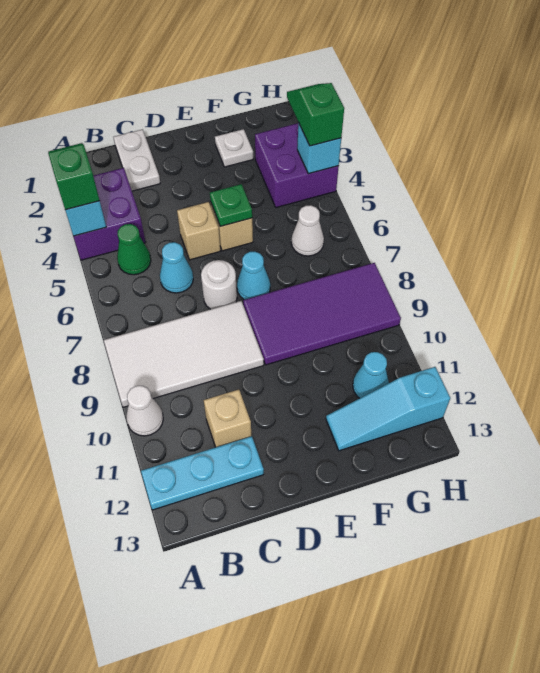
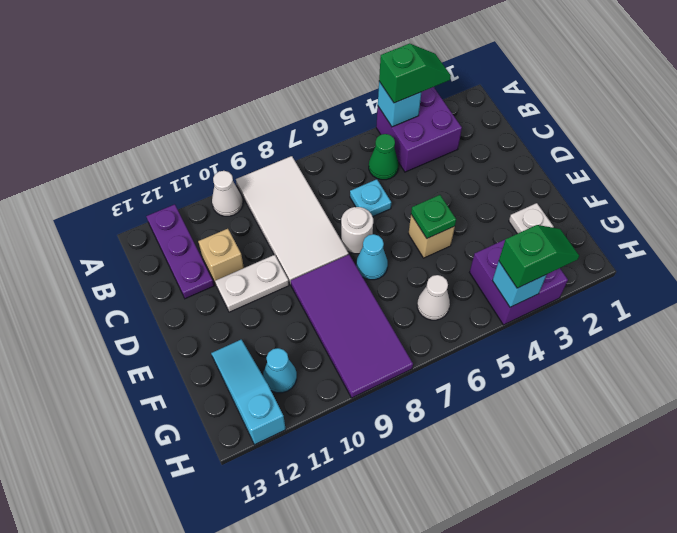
cyan 1x3 plate [141,436,264,510] -> purple 1x3 plate [146,204,214,299]
white 1x2 plate [113,129,160,191] -> white 1x2 plate moved to [215,255,289,312]
cyan 1x1 cone [160,242,193,293] -> cyan 1x1 plate [350,179,391,217]
tan 1x1 brick [177,202,220,260] -> none

